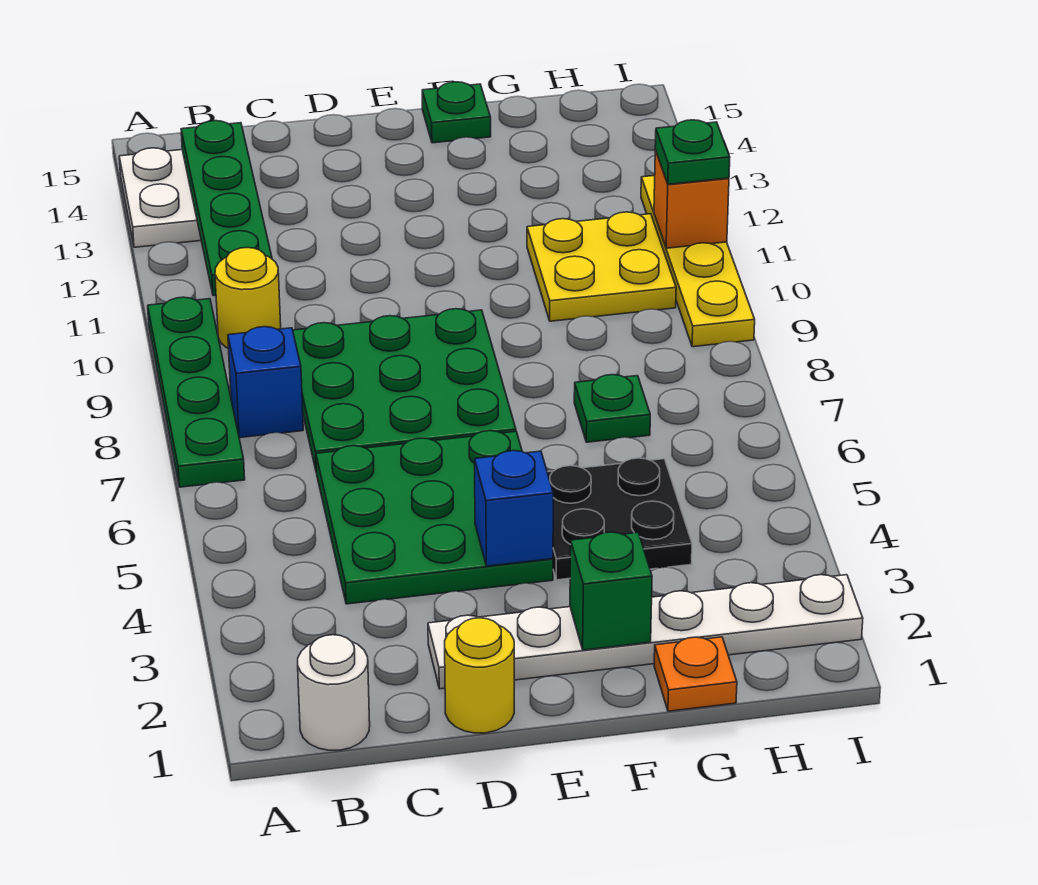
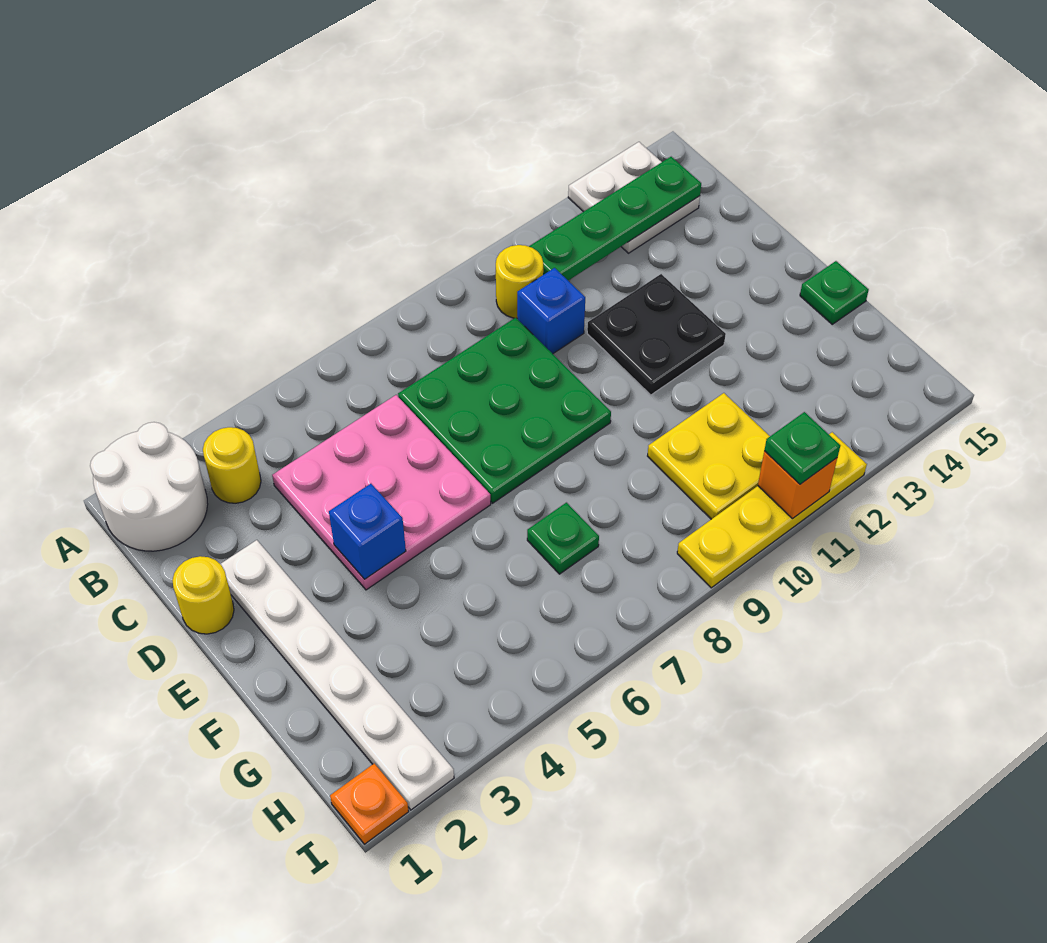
green 1x4 plate [148,297,245,487] -> none
white 1x1 round brick [298,635,370,750] -> white 2x2 round brick [90,422,208,551]
none -> yellow 1x1 round brick [203,427,261,503]
blue 1x1 brick [228,327,303,438] -> blue 1x1 brick moved to [517,268,585,354]
green 3x3 plate [316,431,553,604] -> pink 3x3 plate [272,395,491,590]
green 1x1 brick [570,532,652,650] -> none
black 2x2 plate [547,458,692,580] -> black 2x2 plate moved to [587,274,726,395]
orange 1x1 plate [654,637,737,711] -> orange 1x1 plate moved to [330,763,409,844]

